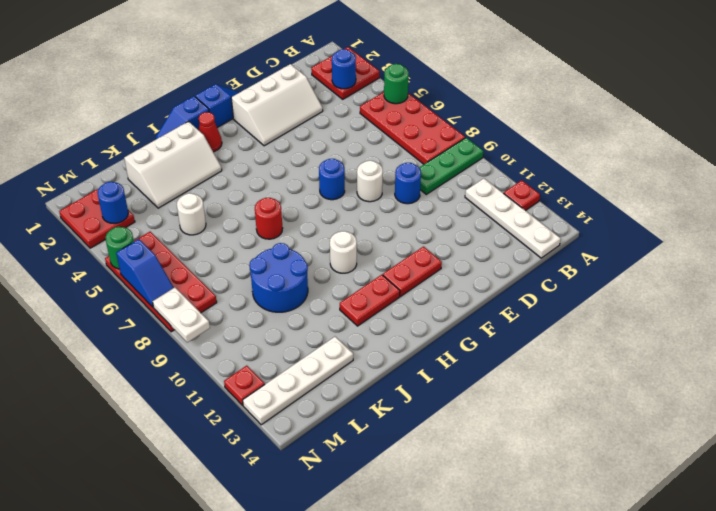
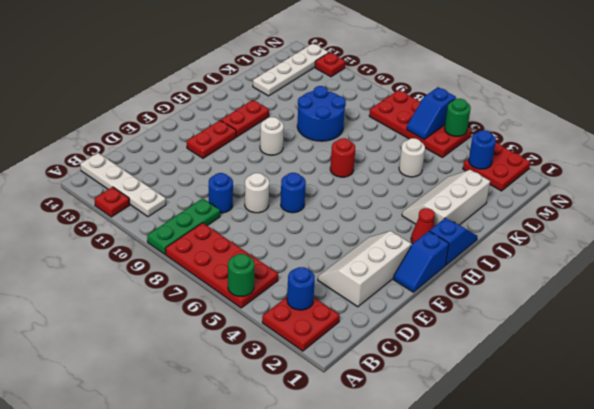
blue 1x2 slope [116,239,174,307] -> blue 1x2 slope turned to [407,87,456,139]
white 1x2 plate [153,288,210,343] -> none

